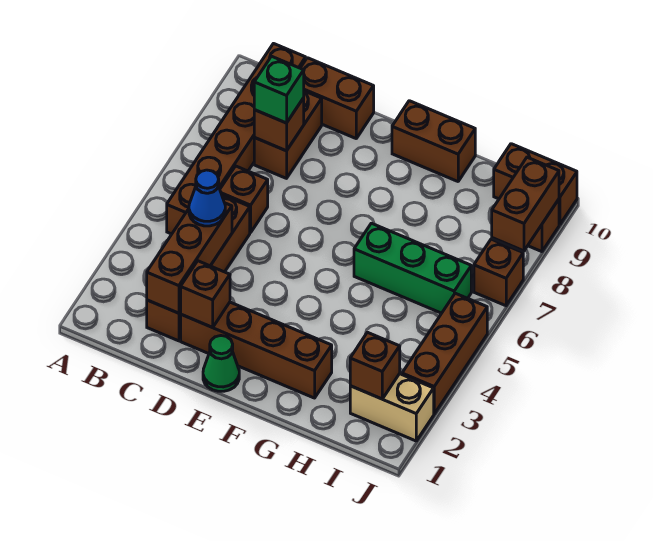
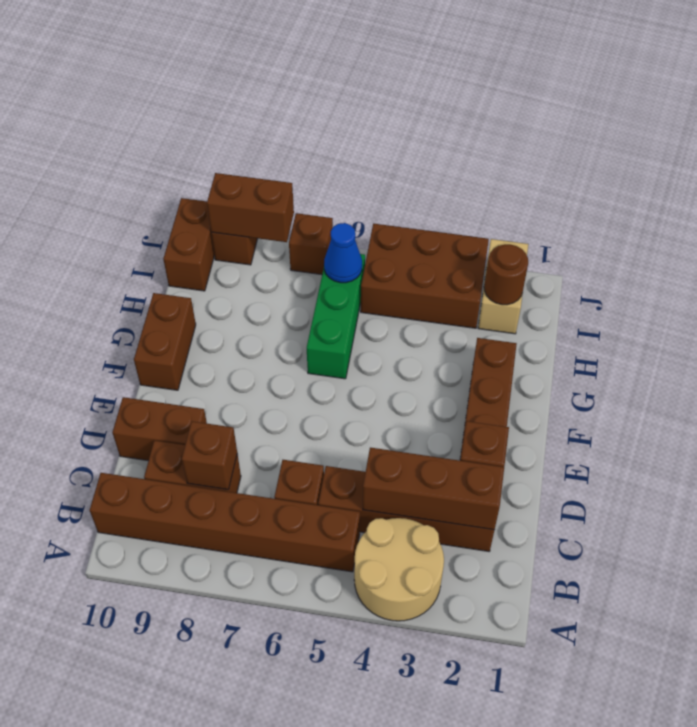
none -> tan 2x2 round brick [354,518,444,621]
blue 1x1 cone [189,170,225,226] -> blue 1x1 cone moved to [324,223,362,283]
green 1x1 brick [254,56,304,123] -> none
brown 1x2 brick [301,58,374,138] -> brown 1x2 brick turned to [112,397,207,461]
green 1x1 cone [203,336,239,391] -> none
brown 1x1 brick [350,332,400,399] -> brown 1x1 round brick [484,244,528,305]
brown 1x3 brick [402,293,487,414] -> brown 2x3 brick [361,224,489,328]

